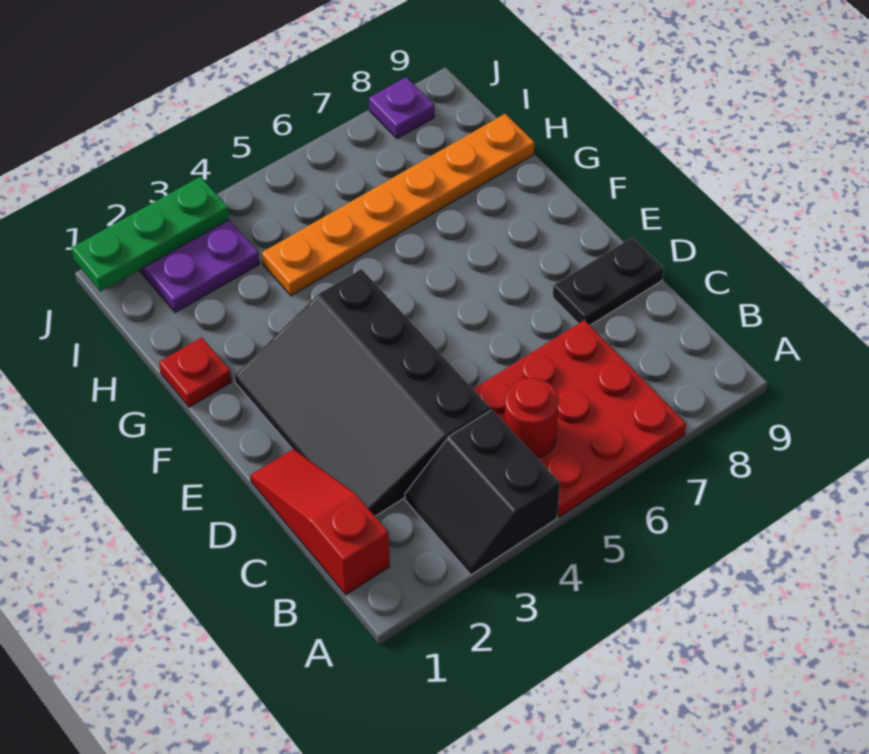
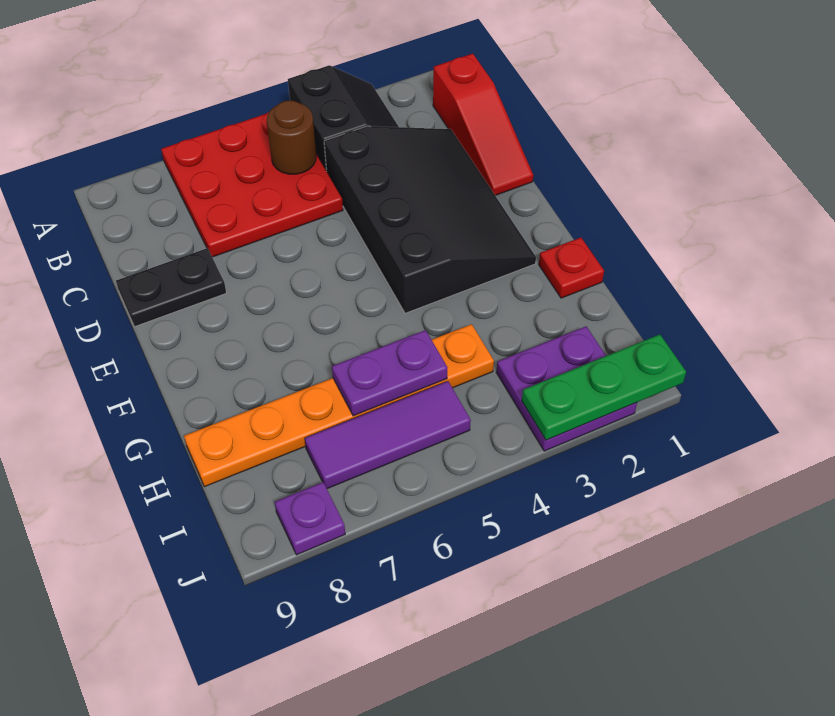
red 1x1 round brick [504,378,559,458] -> brown 1x1 round brick [267,101,316,174]
none -> purple 1x2 plate [332,330,447,416]
none -> purple 1x3 tile [305,381,471,489]

